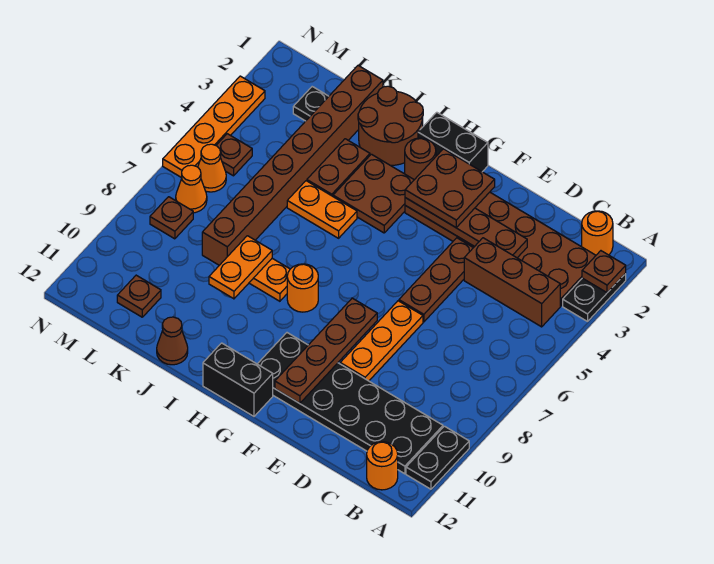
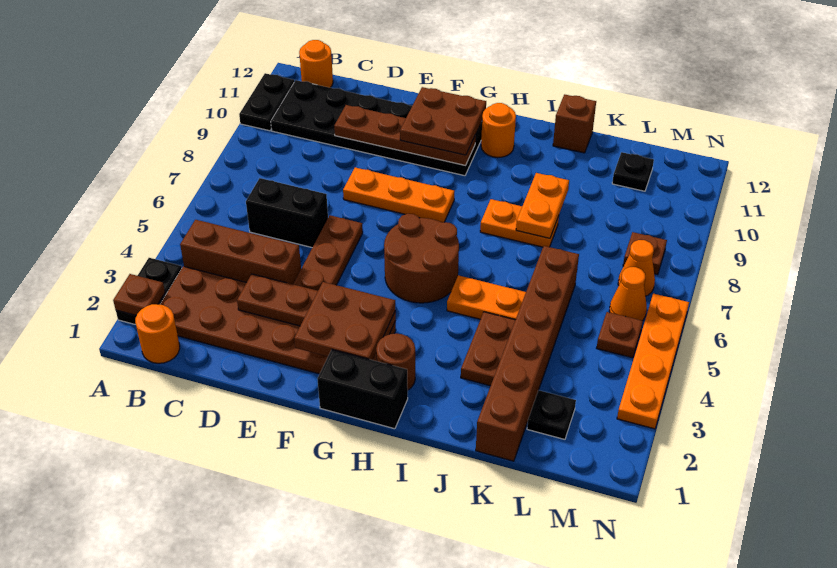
orange 1x3 plate [340,301,423,381] -> orange 1x3 plate turned to [343,167,454,223]
brown 1x4 plate [275,298,377,403] -> brown 1x4 plate turned to [334,105,476,166]
black 1x2 brick [203,343,273,416] -> black 1x2 brick moved to [246,178,328,248]
brown 2x2 plate [333,154,414,233] -> brown 2x2 plate moved to [400,87,486,155]
orange 1x1 round brick [287,264,318,312] -> orange 1x1 round brick moved to [481,103,516,158]
brown 2x2 round brick [358,86,423,165] -> brown 2x2 round brick moved to [384,214,459,303]
brown 1x1 cone [157,317,188,365] -> brown 1x1 brick [553,94,596,153]
brown 1x8 brick [202,66,383,265] -> brown 1x6 brick [476,246,579,461]
brown 1x1 plate [117,275,161,317] -> black 1x1 plate [612,152,654,191]

